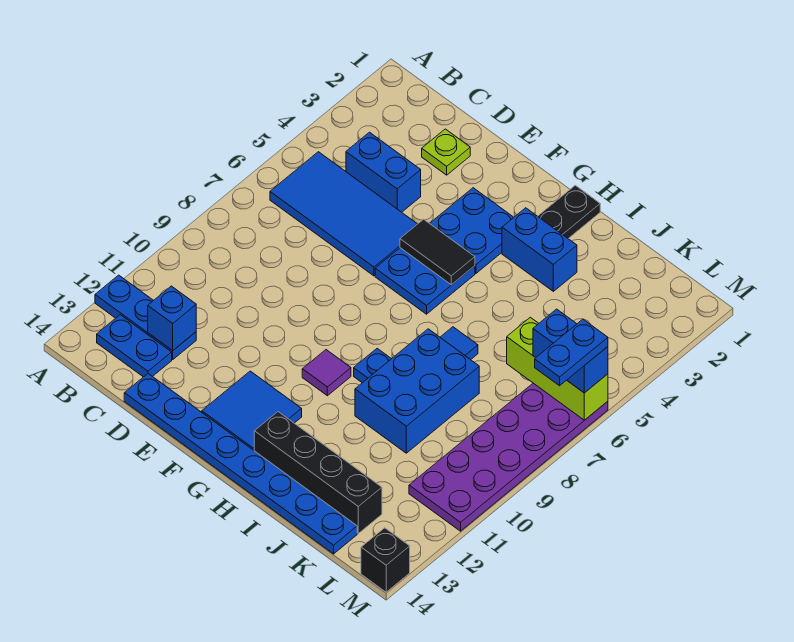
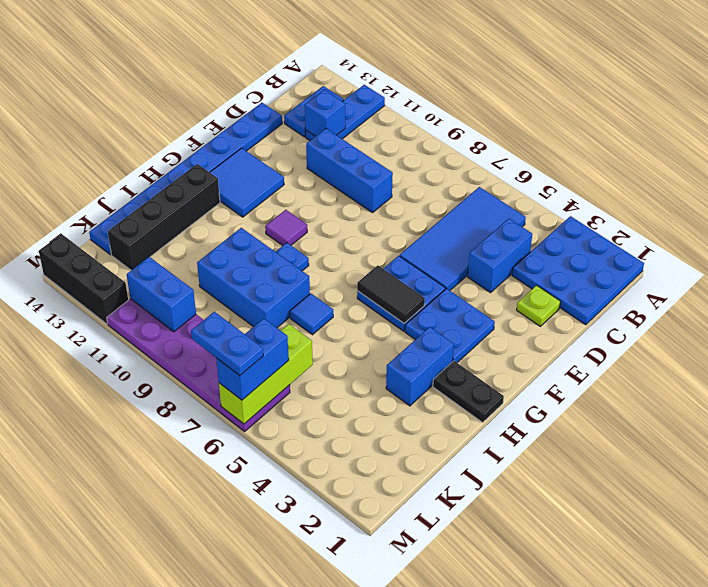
none -> blue 3x3 plate [512,216,644,325]
none -> blue 1x3 brick [306,129,393,213]
black 1x2 tile [400,219,475,285] -> black 1x2 tile turned to [357,265,425,323]
none -> blue 1x2 brick [127,257,196,332]
black 1x1 brick [361,528,410,592] -> black 1x3 brick [39,234,128,324]

